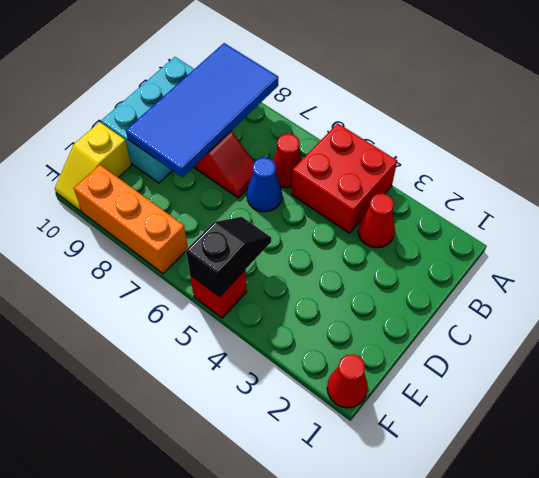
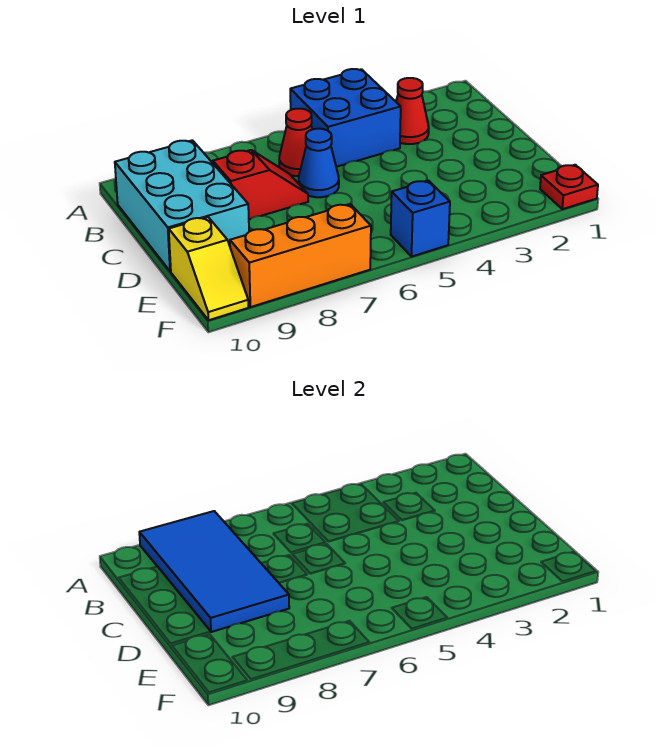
red 2x2 brick [292,123,397,233] -> blue 2x2 brick [290,69,401,167]
black 1x2 slope [186,217,271,297] -> none
red 1x1 cone [327,354,368,408] -> red 1x1 plate [540,165,598,209]
red 1x1 brick [190,270,247,318] -> blue 1x1 brick [391,181,450,256]

